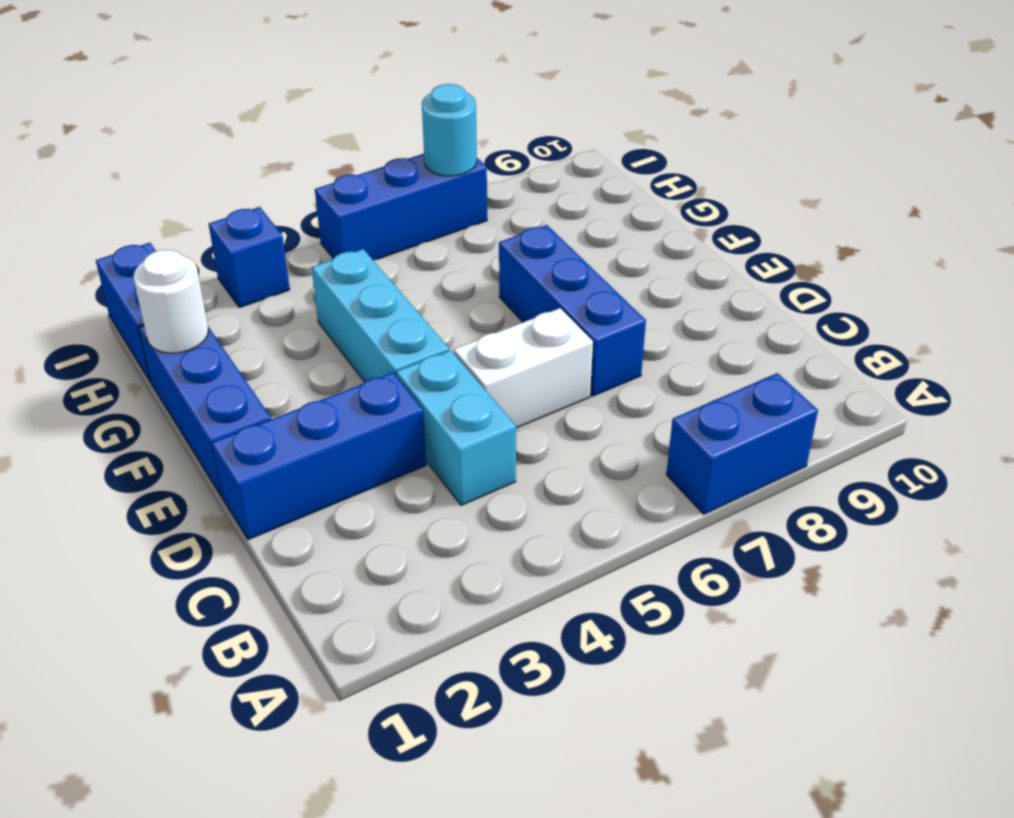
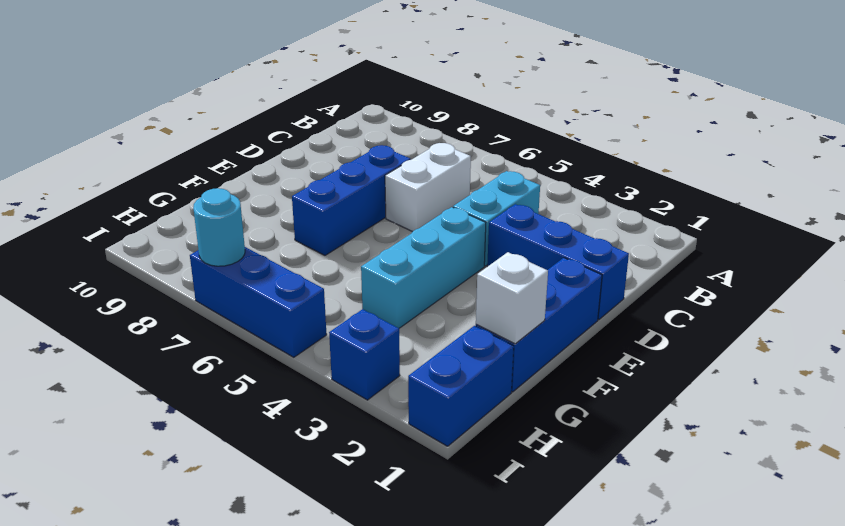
blue 1x2 brick [666,373,818,514] -> none
white 1x2 brick [454,308,593,428] -> white 1x2 brick turned to [385,143,471,232]
white 1x1 round brick [133,250,208,353] -> white 1x1 brick [476,252,548,344]

